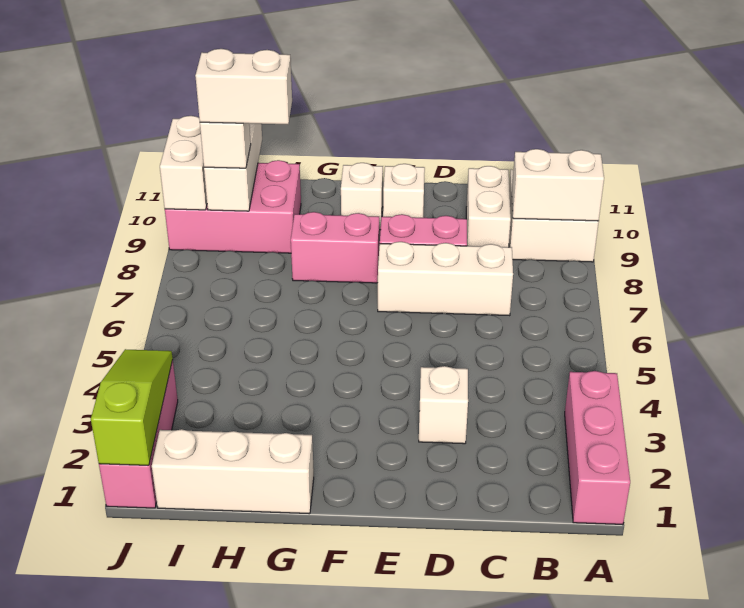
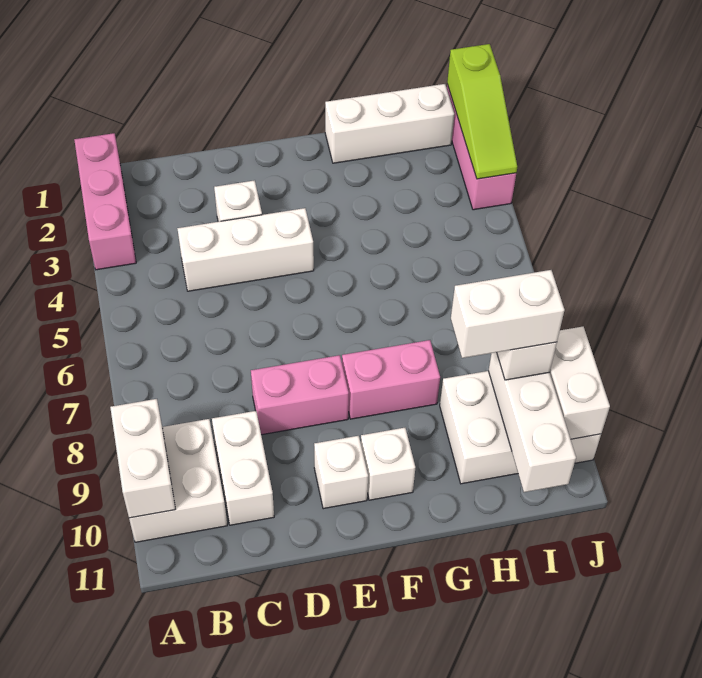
white 1x2 brick [512,149,604,221] -> white 1x2 brick turned to [110,399,175,518]
white 1x3 brick [377,242,513,316] -> white 1x3 brick moved to [177,208,314,291]
pink 2x3 brick [165,160,301,253] -> white 2x3 brick [440,371,601,484]

